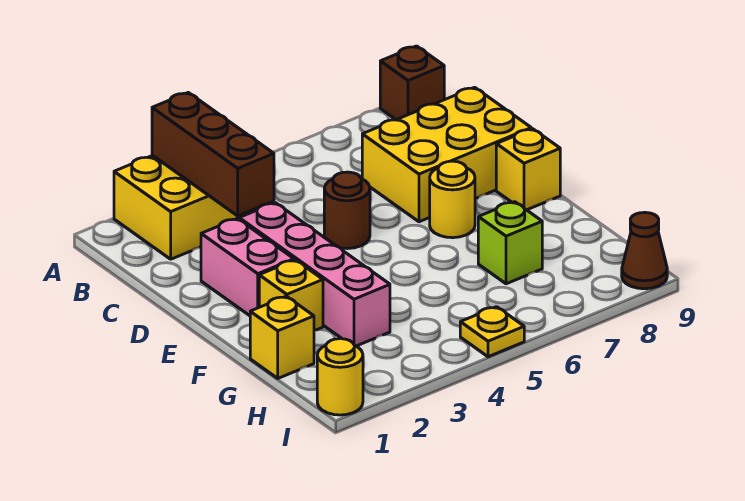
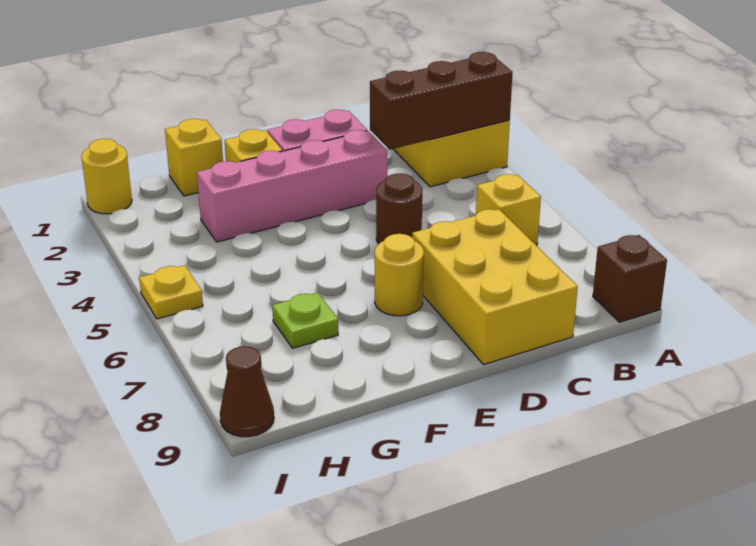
yellow 1x1 brick [496,129,560,210] -> yellow 1x1 brick moved to [476,174,541,245]
lime 1x1 brick [478,202,542,284] -> lime 1x1 plate [272,293,338,348]

